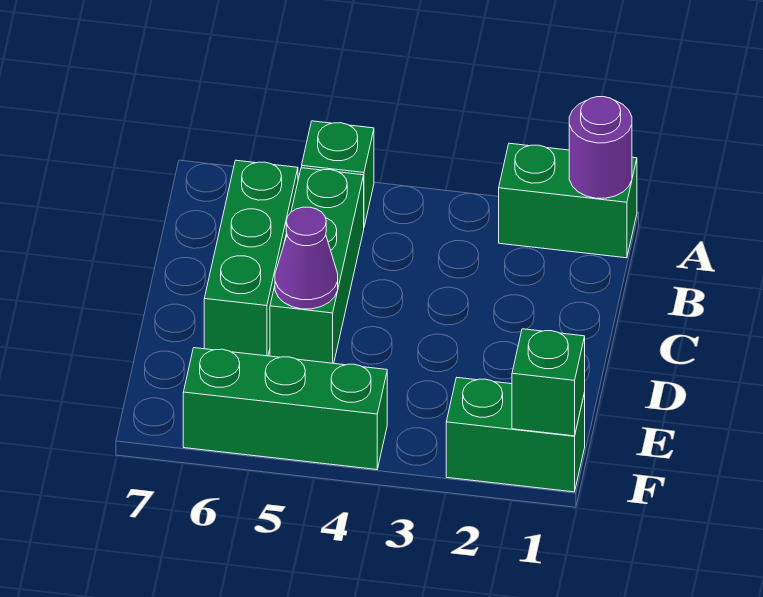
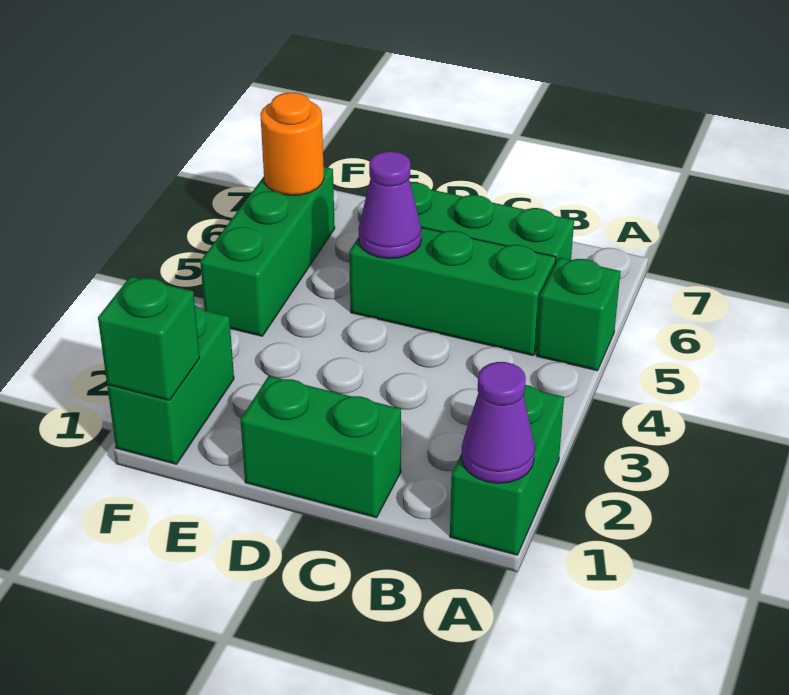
purple 1x1 round brick [569,97,632,198] -> purple 1x1 cone [461,362,535,483]
none -> green 1x2 brick [240,376,401,518]
none -> orange 1x1 round brick [260,93,324,195]

